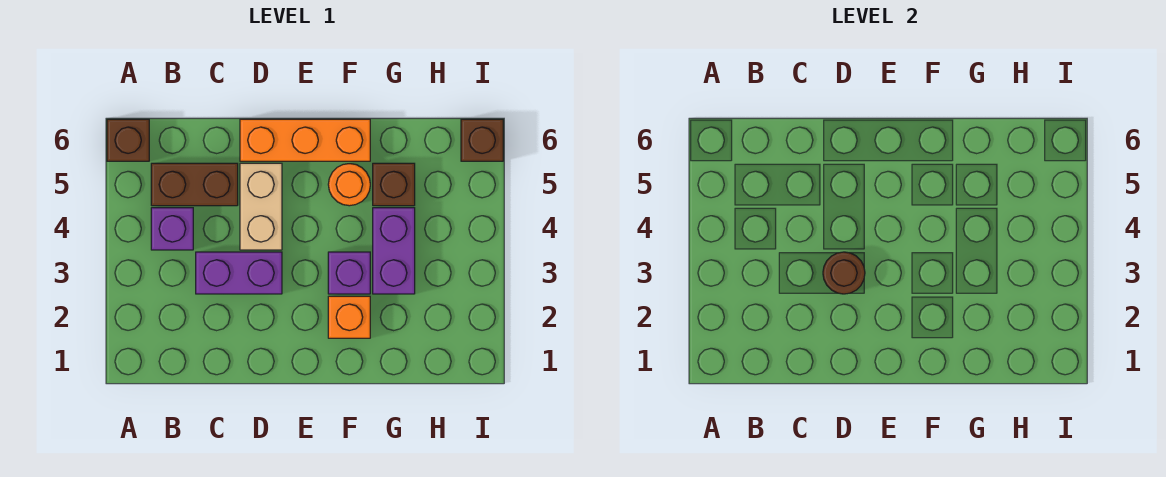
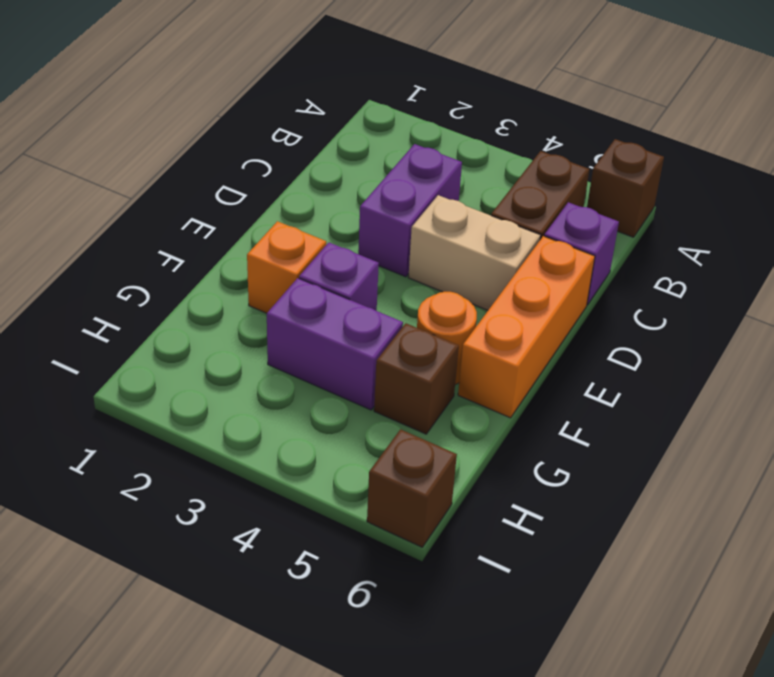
purple 1x1 brick [151,208,193,250] -> purple 1x1 brick moved to [544,202,619,305]
brown 1x1 round brick [823,252,865,294] -> none

